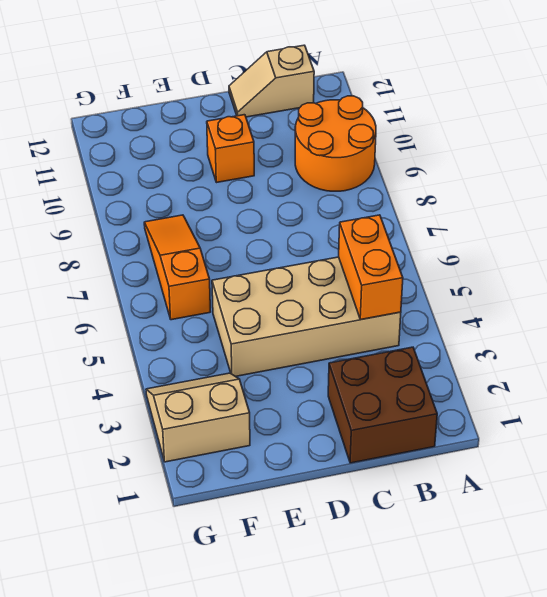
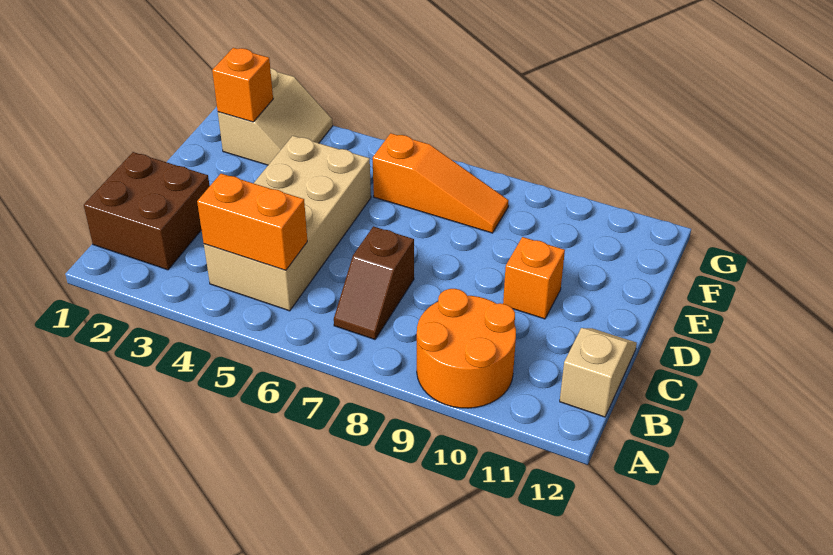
none -> brown 1x2 slope [334,226,414,339]
none -> orange 1x1 brick [212,48,273,122]

